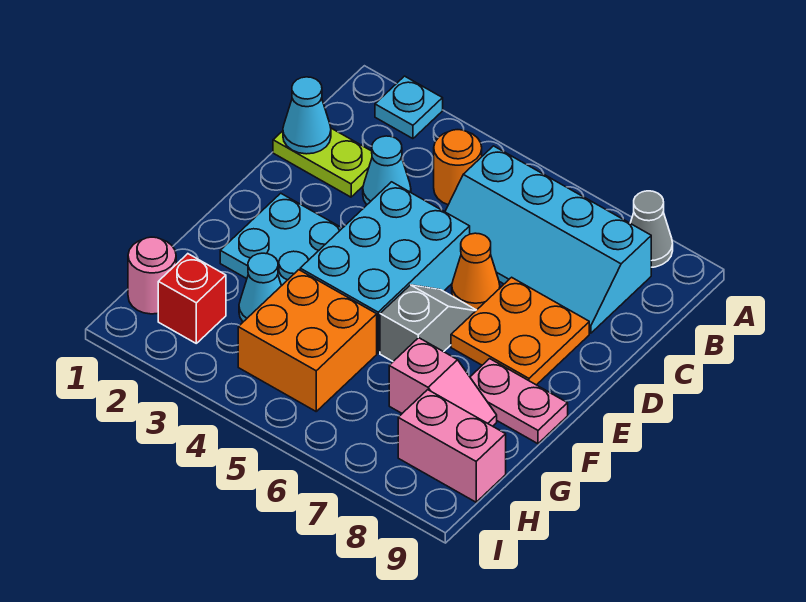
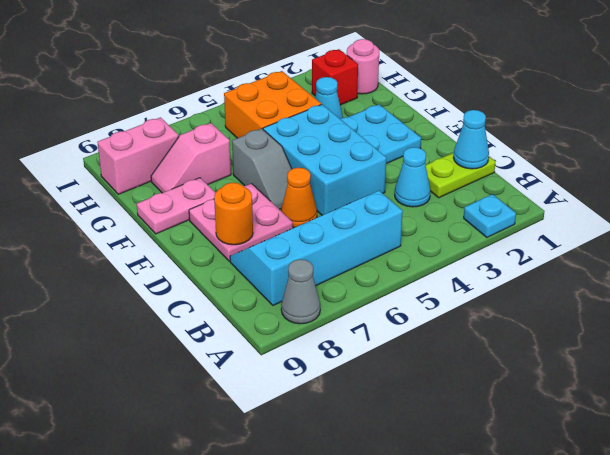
orange 1x1 round brick [434,130,482,205] -> orange 1x1 round brick moved to [214,183,253,245]
orange 2x2 plate [451,277,589,385] -> pink 2x2 plate [189,184,293,261]

